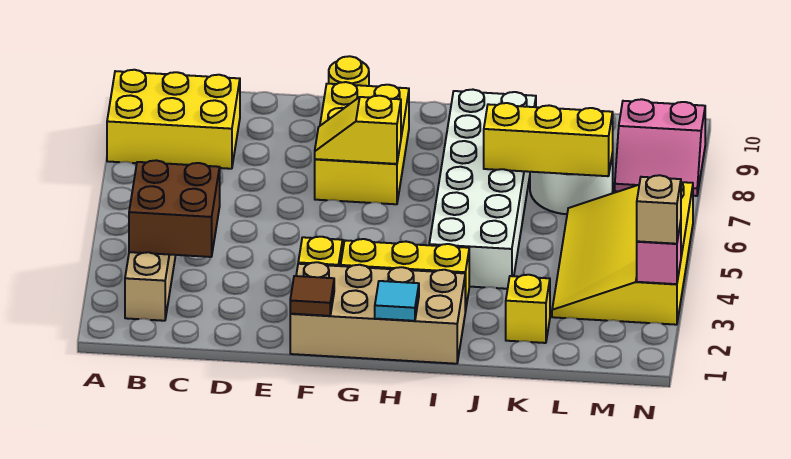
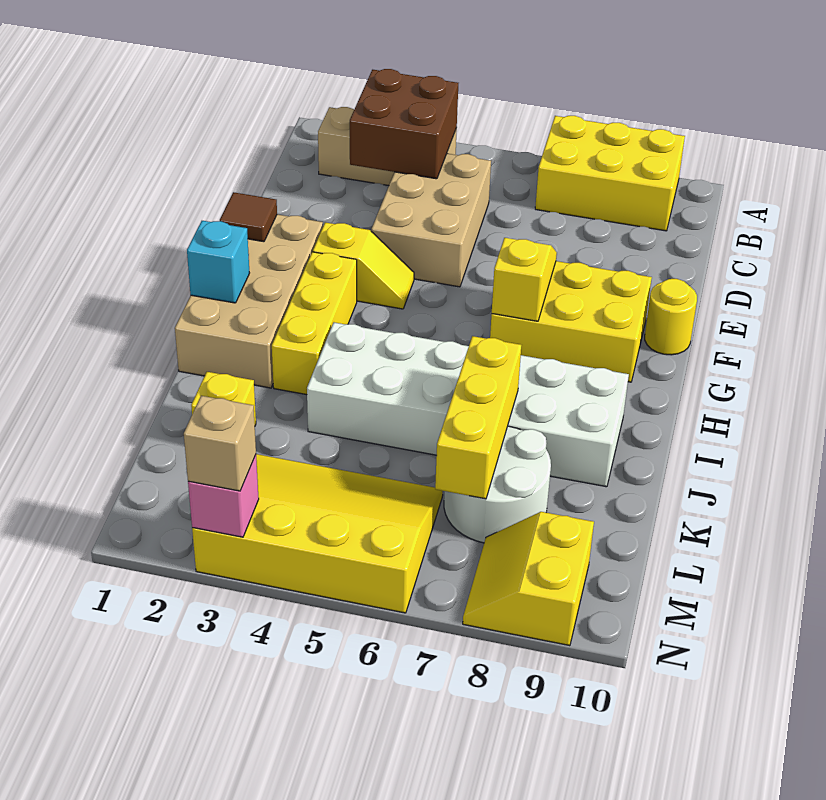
yellow 2x3 brick [107,70,240,169] -> yellow 2x3 brick turned to [535,116,685,231]
none -> tan 2x3 brick [371,154,491,287]
cyan 1x1 tile [375,281,419,321] -> cyan 1x1 brick [187,221,249,303]
pink 2x2 slope [615,99,705,196] -> yellow 2x2 slope [463,512,594,646]

